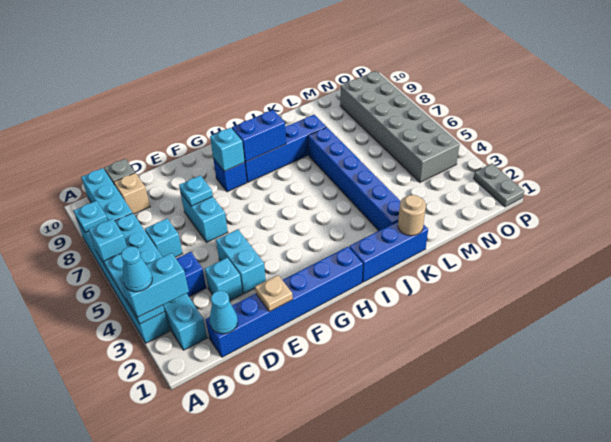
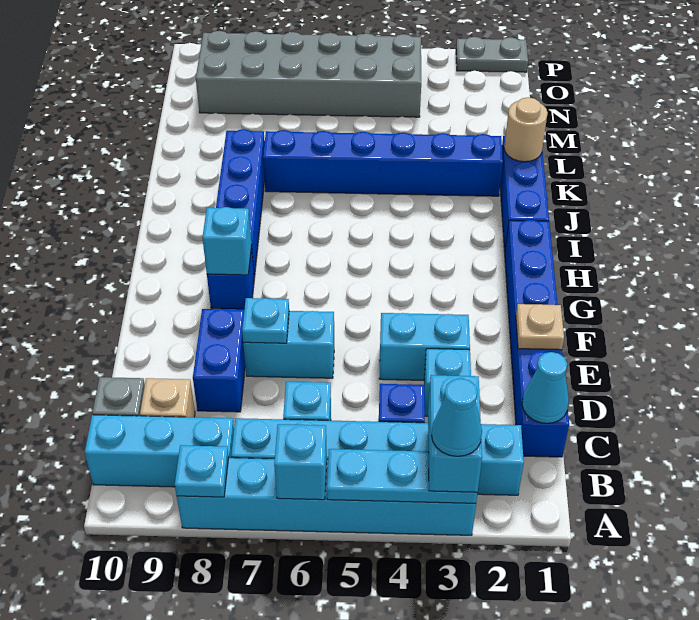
blue 1x2 brick [232,110,286,162] -> blue 1x2 brick moved to [193,309,245,412]

